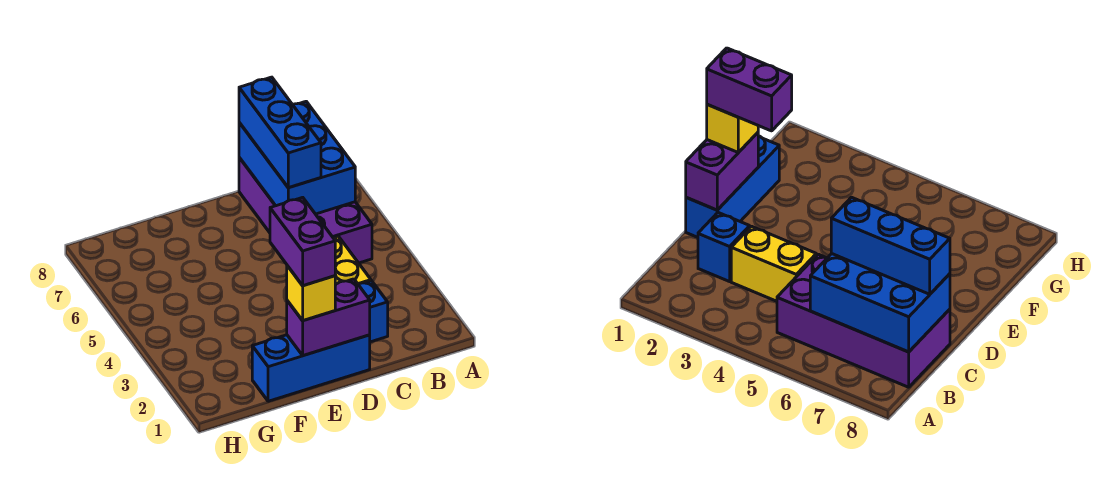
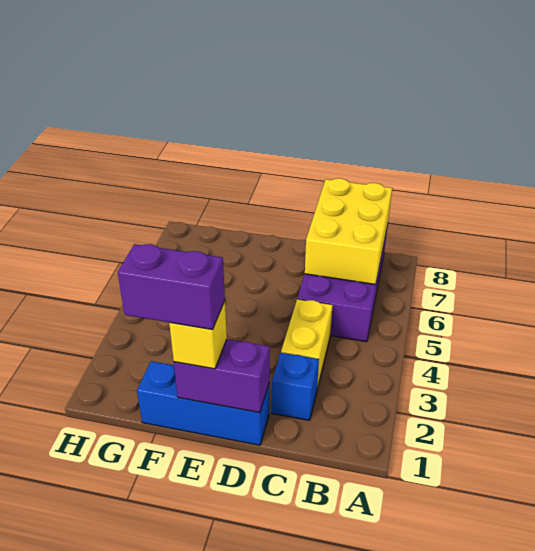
blue 2x3 brick [239,102,355,214] -> yellow 2x3 brick [305,178,392,284]
blue 1x3 brick [239,77,321,188] -> none
purple 1x2 brick [270,197,335,286] -> purple 1x2 brick turned to [118,244,225,330]

